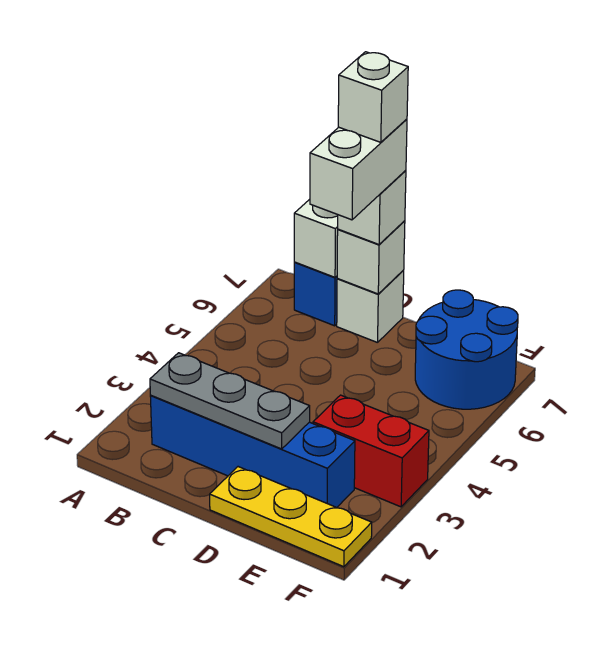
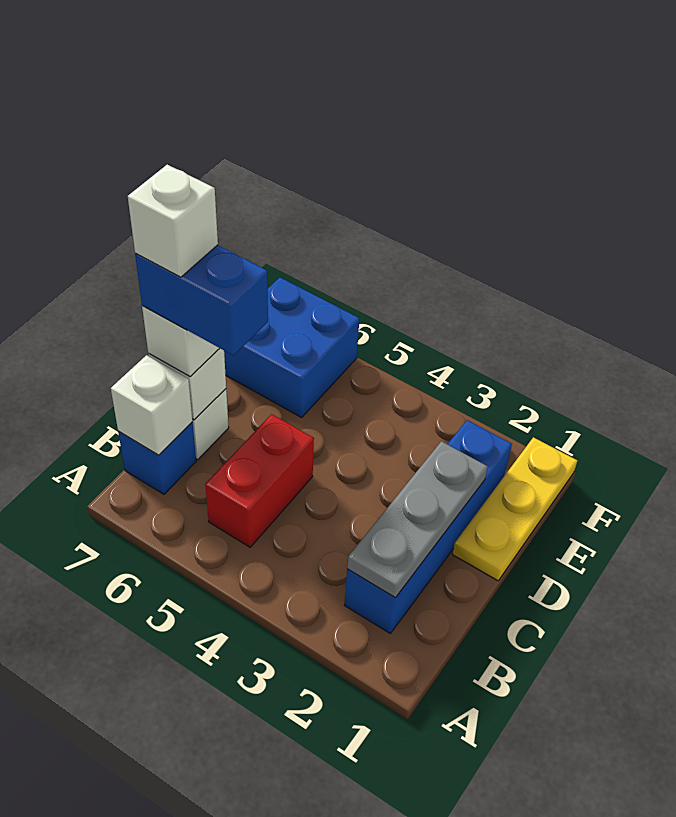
white 1x2 brick [310,119,407,220] -> blue 1x2 brick [135,245,268,355]
red 1x2 brick [313,395,429,507] -> red 1x2 brick moved to [205,414,314,547]
blue 2x2 round brick [415,290,518,409] -> blue 2x2 brick [224,277,360,417]

